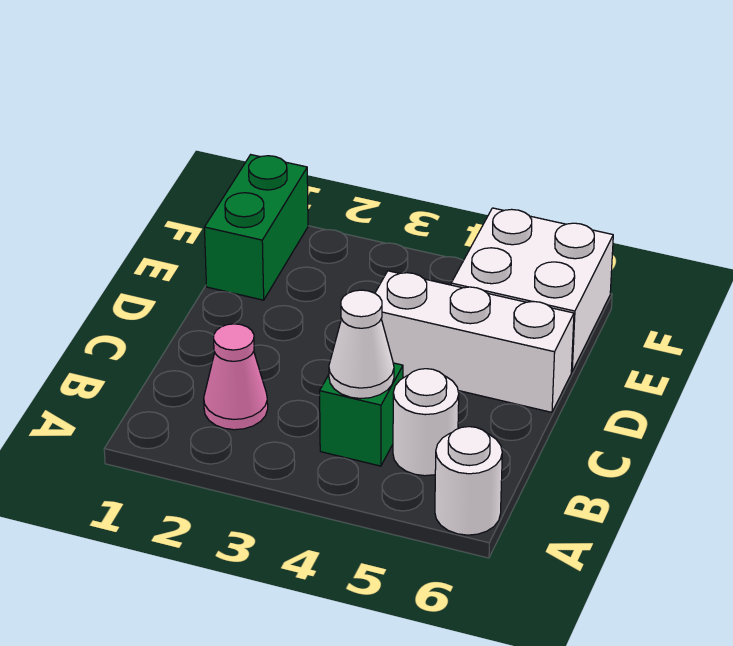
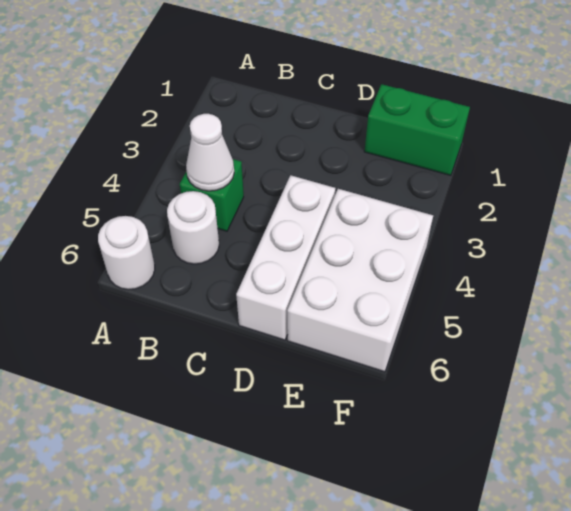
pink 1x1 cone [204,324,268,430] -> none
white 2x2 brick [451,208,613,371] -> white 2x3 brick [287,189,433,372]

